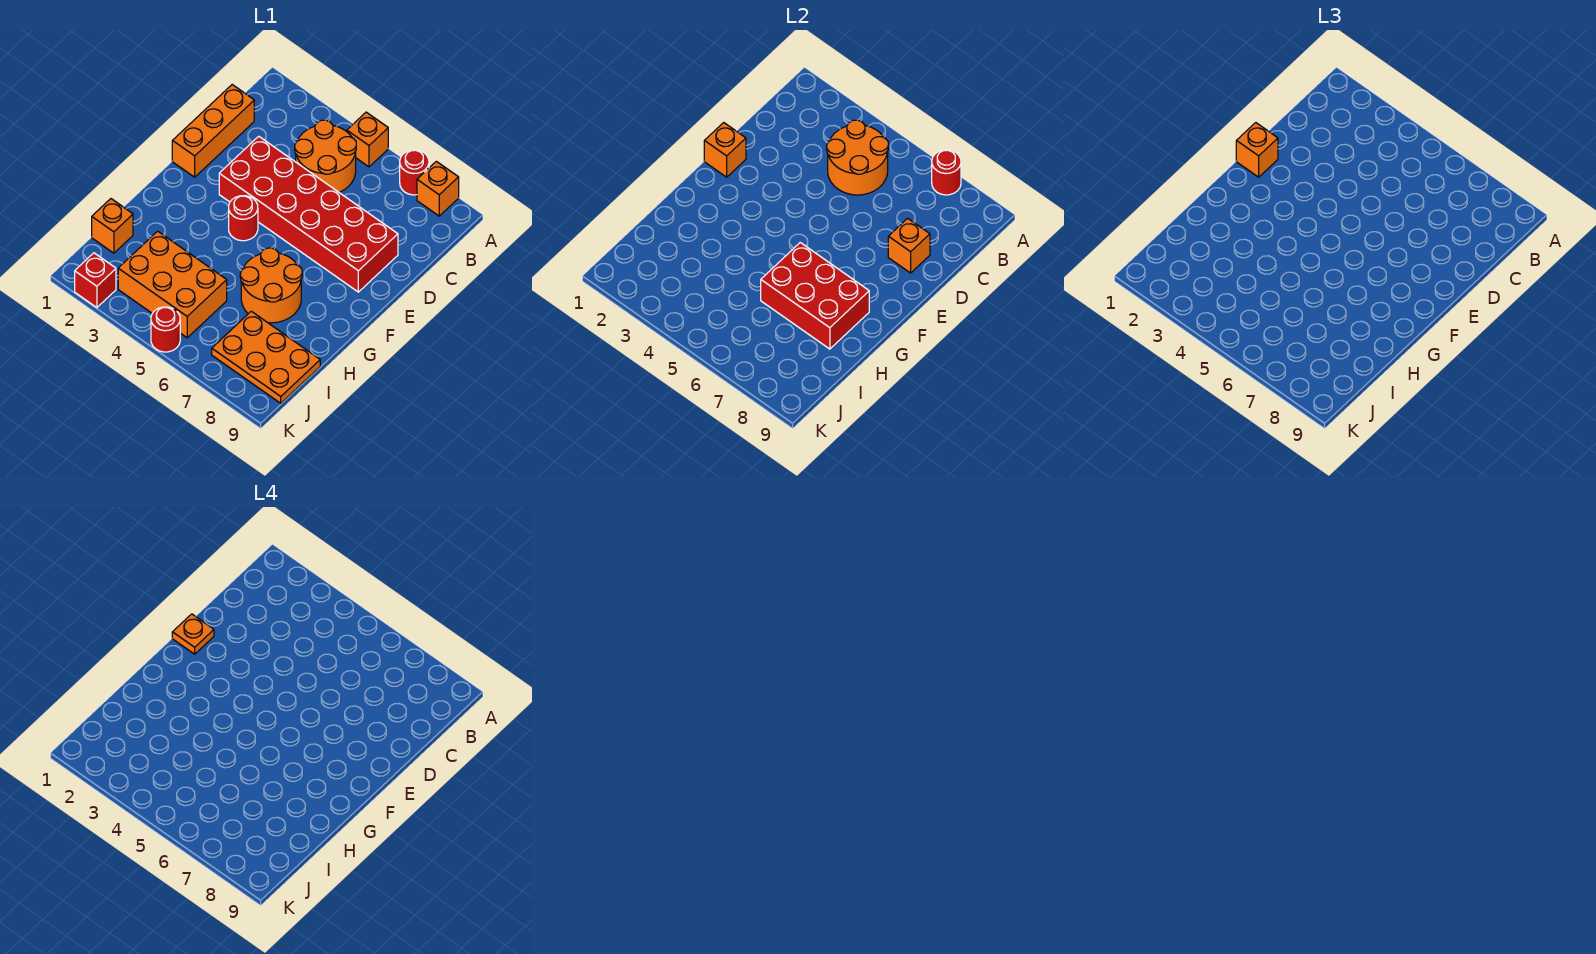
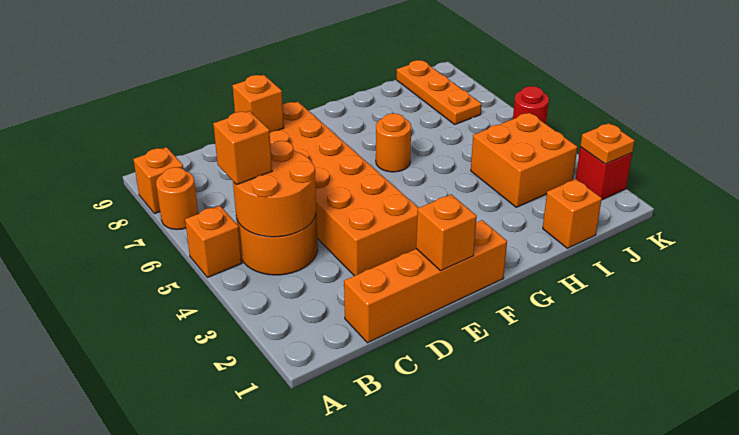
red 1x1 round brick [400,150,429,195] -> orange 1x1 round brick [156,167,198,230]
red 1x1 round brick [932,150,961,195] -> none
orange 1x3 brick [172,85,254,177] -> orange 1x4 brick [344,220,507,343]
red 2x6 brick [219,136,398,292] -> orange 2x6 brick [270,102,418,276]
orange 1x1 brick [1236,123,1278,177] -> orange 1x1 brick moved to [213,111,272,185]
orange 1x1 plate [172,614,214,654] -> orange 1x1 plate moved to [580,123,635,164]
red 1x1 round brick [229,196,258,241] -> none
orange 2x2 round brick [240,248,302,323] -> orange 1x1 round brick [376,113,411,172]
red 2x3 brick [761,243,869,349] -> none
orange 2x3 brick [118,231,227,338] -> orange 2x2 brick [471,113,578,207]
orange 2x3 plate [212,311,320,403] -> orange 1x3 plate [397,60,481,124]

